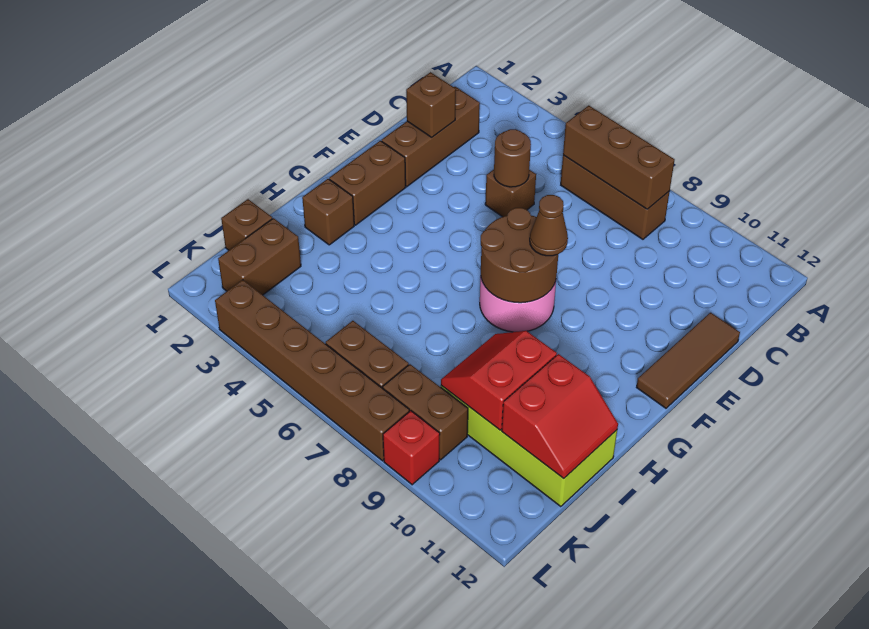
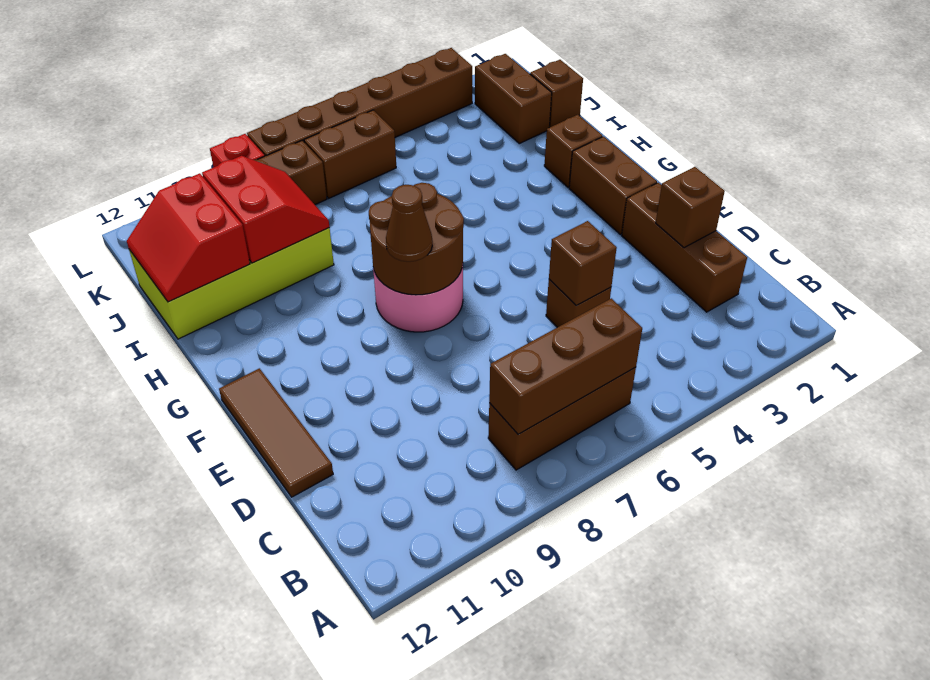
brown 1x1 round brick [494,129,531,187] -> brown 1x1 brick [549,221,617,305]

